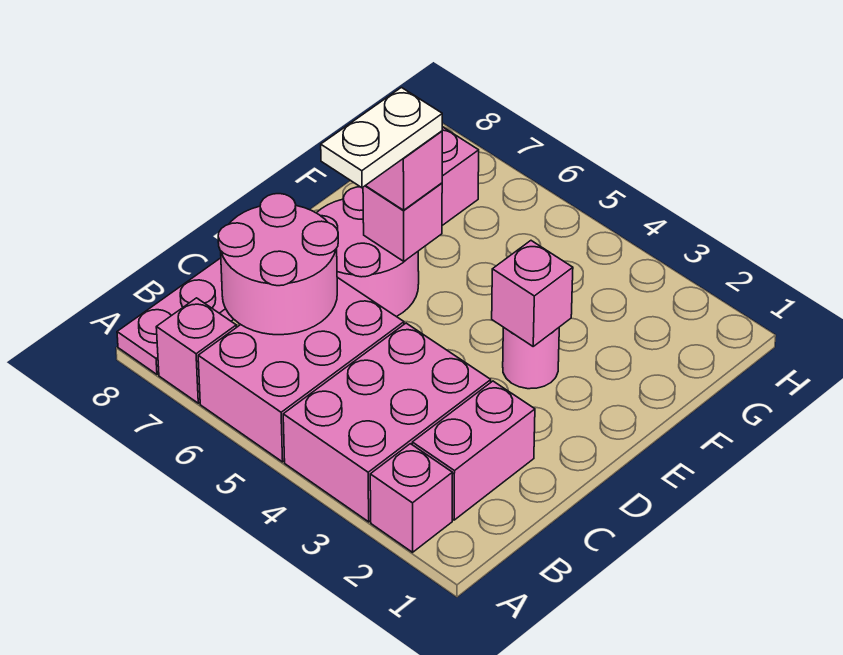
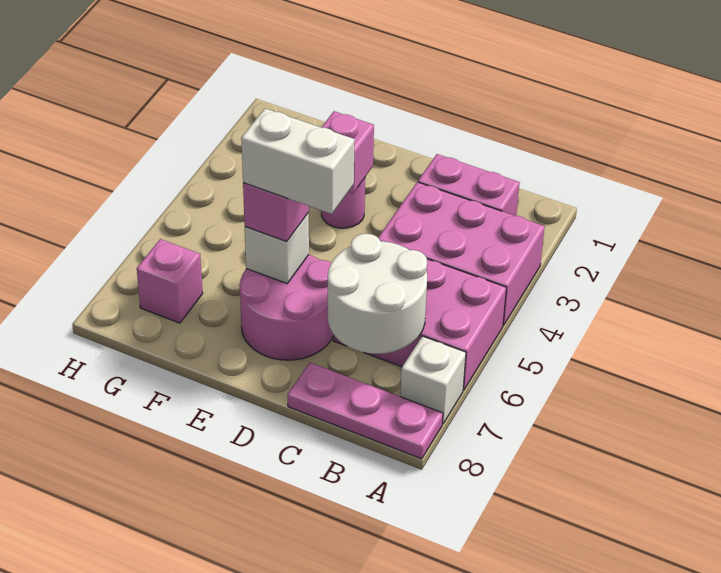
pink 1x1 brick [370,444,453,552] -> none
pink 1x1 brick [156,298,236,403] -> white 1x1 brick [400,336,466,424]
pink 2x2 round brick [218,194,338,335] -> white 2x2 round brick [328,234,427,354]
white 1x2 plate [321,88,442,188] -> white 1x2 brick [241,109,355,214]
pink 1x1 brick [363,183,442,261] -> white 1x1 brick [245,213,309,283]

